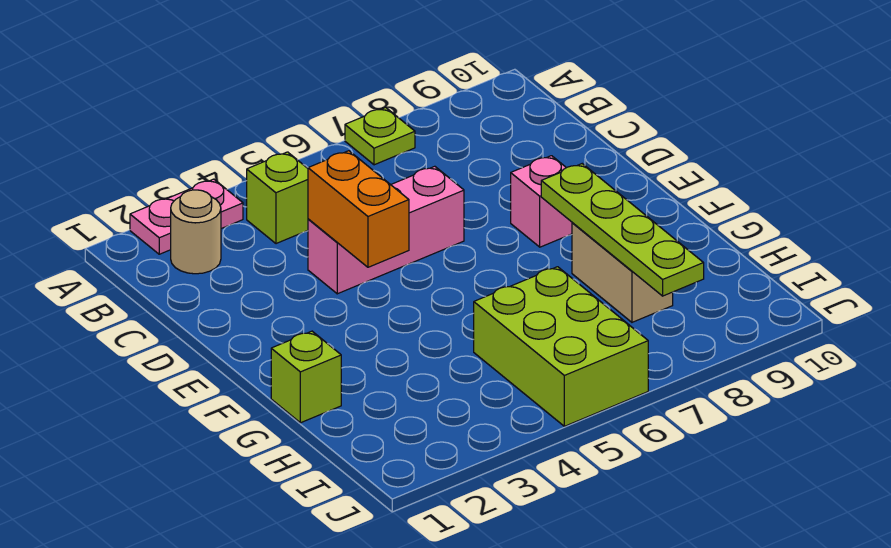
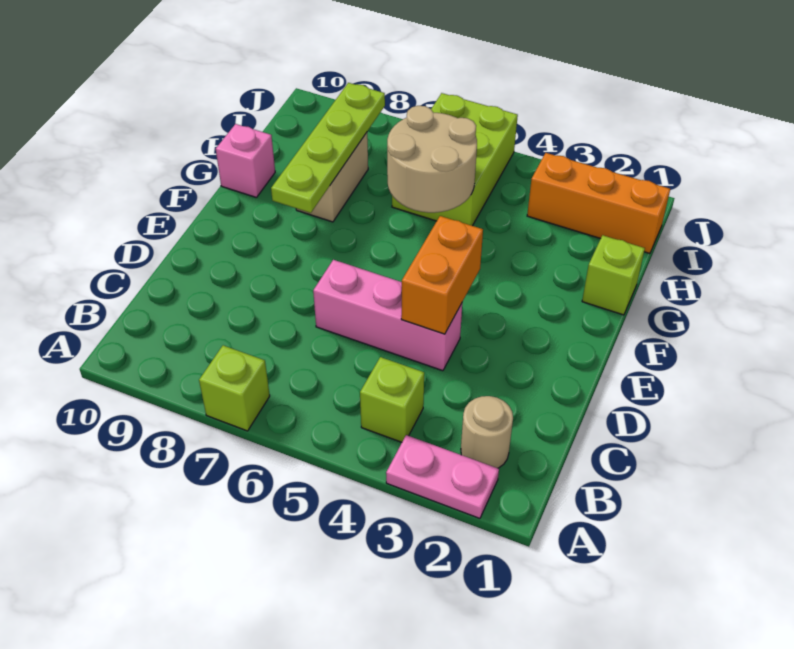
lime 1x1 plate [345,107,415,165] -> lime 1x1 brick [199,345,270,431]
pink 1x1 brick [511,156,572,247] -> pink 1x1 brick moved to [216,124,275,198]
none -> tan 2x2 round brick [387,106,477,213]
none -> orange 1x3 brick [527,153,670,253]

